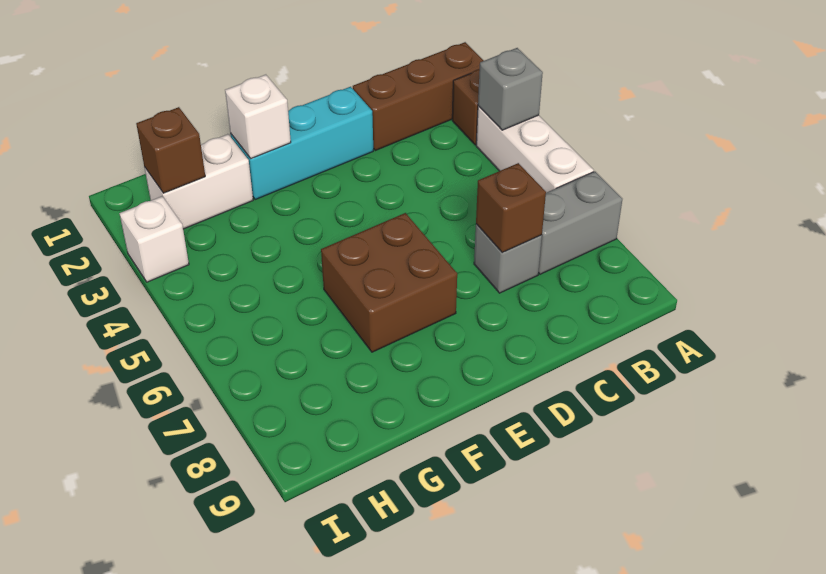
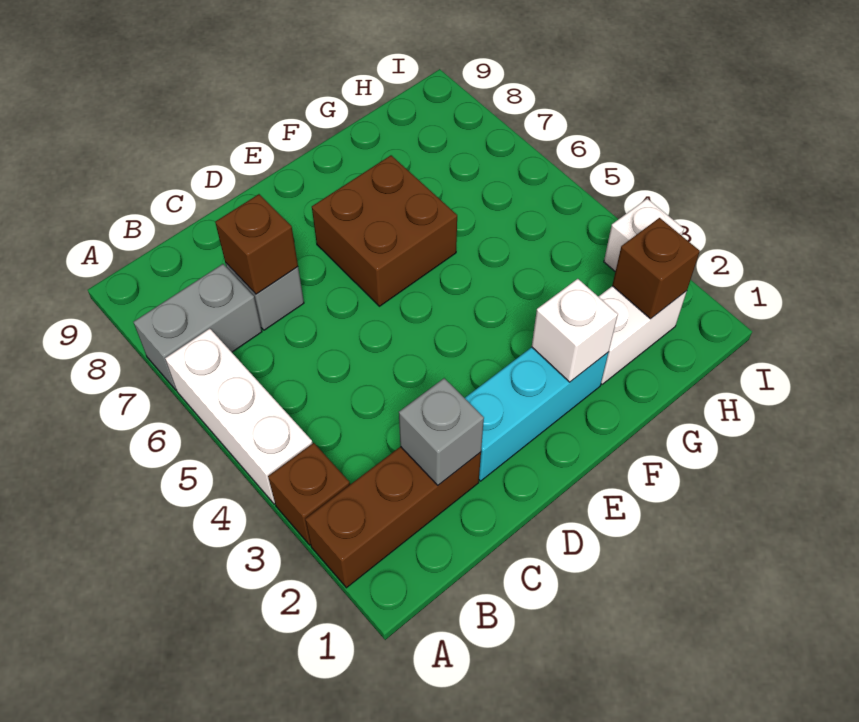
grey 1x1 brick [478,48,543,130] -> grey 1x1 brick moved to [399,378,484,485]

